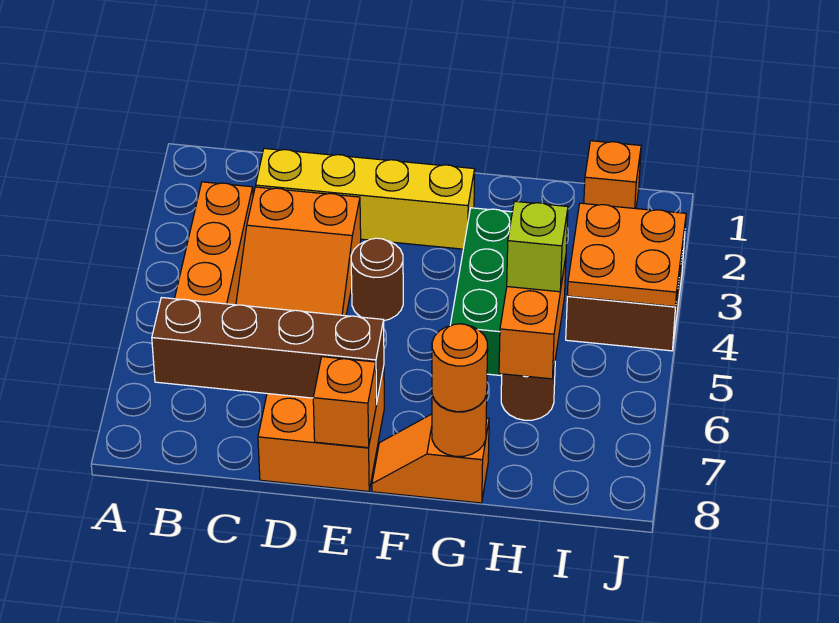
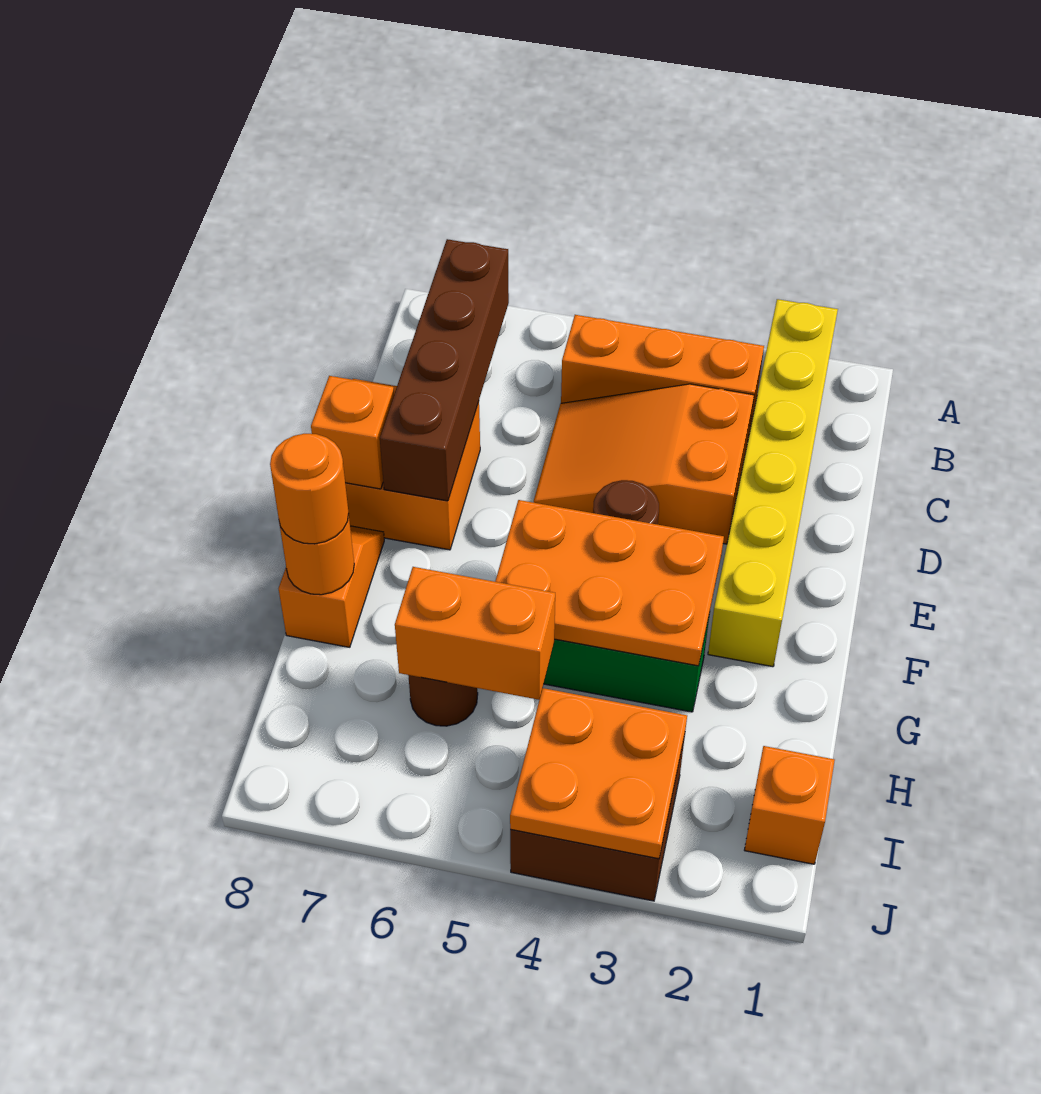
yellow 1x4 brick [256,149,475,249] -> yellow 1x6 brick [708,299,838,667]
none -> orange 2x3 plate [495,500,724,666]
lime 1x1 brick [507,201,568,292] -> none

